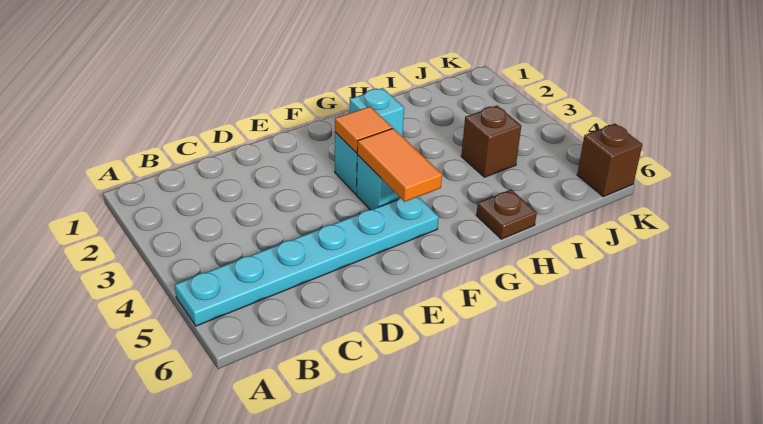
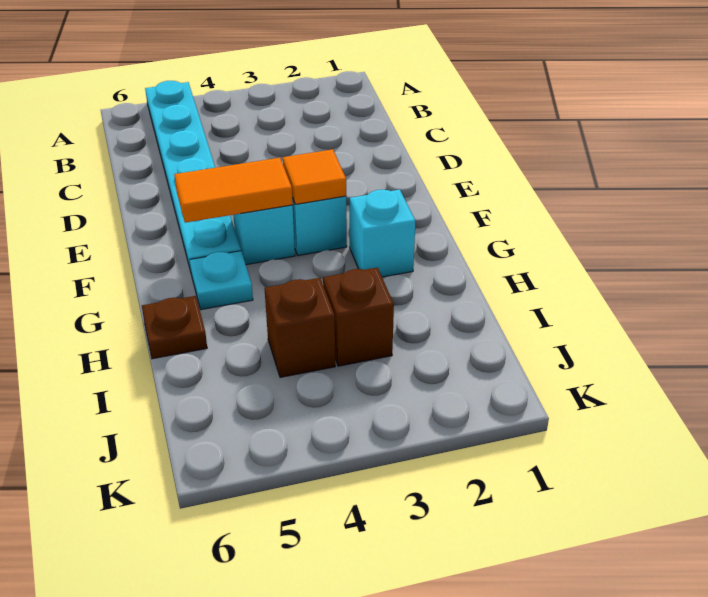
none -> cyan 1x1 plate [190,251,253,310]
brown 1x1 brick [577,124,642,197] -> brown 1x1 brick moved to [323,268,394,366]

